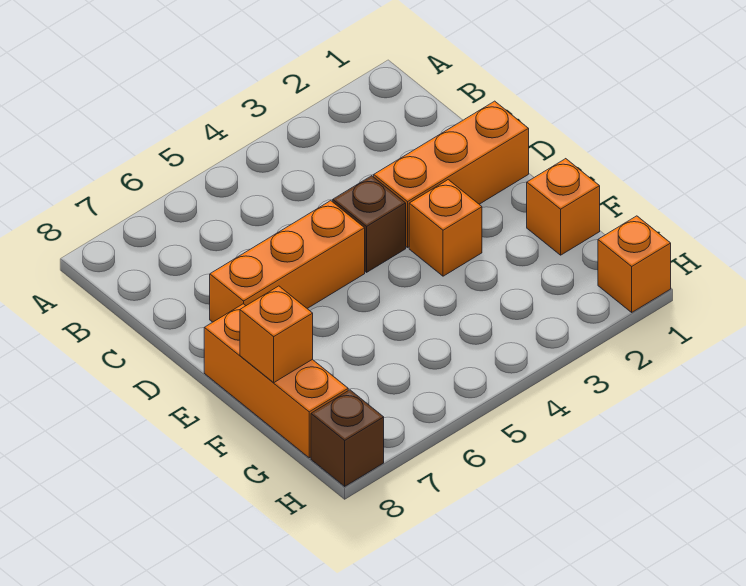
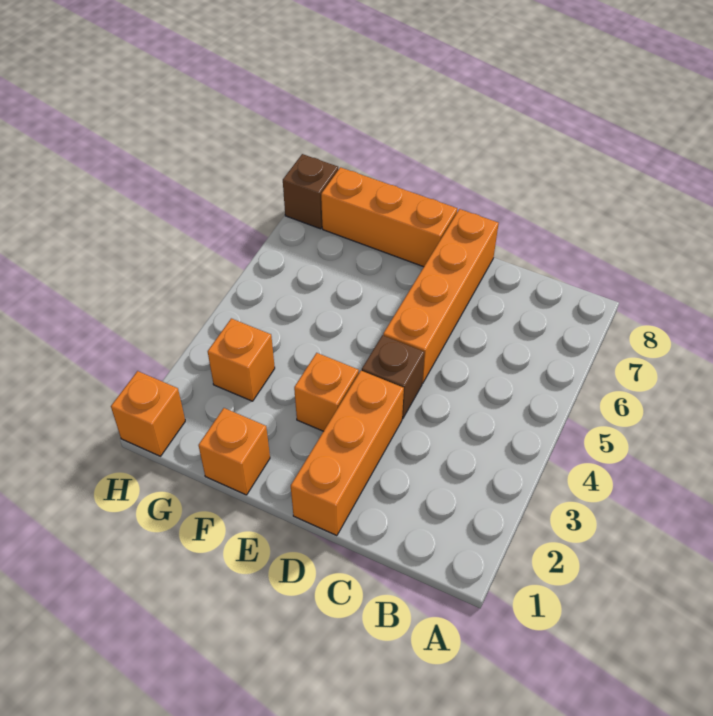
orange 1x3 brick [210,201,365,322] -> orange 1x4 brick [383,209,499,384]
orange 1x1 brick [240,286,313,382] -> orange 1x1 brick moved to [208,318,275,401]

